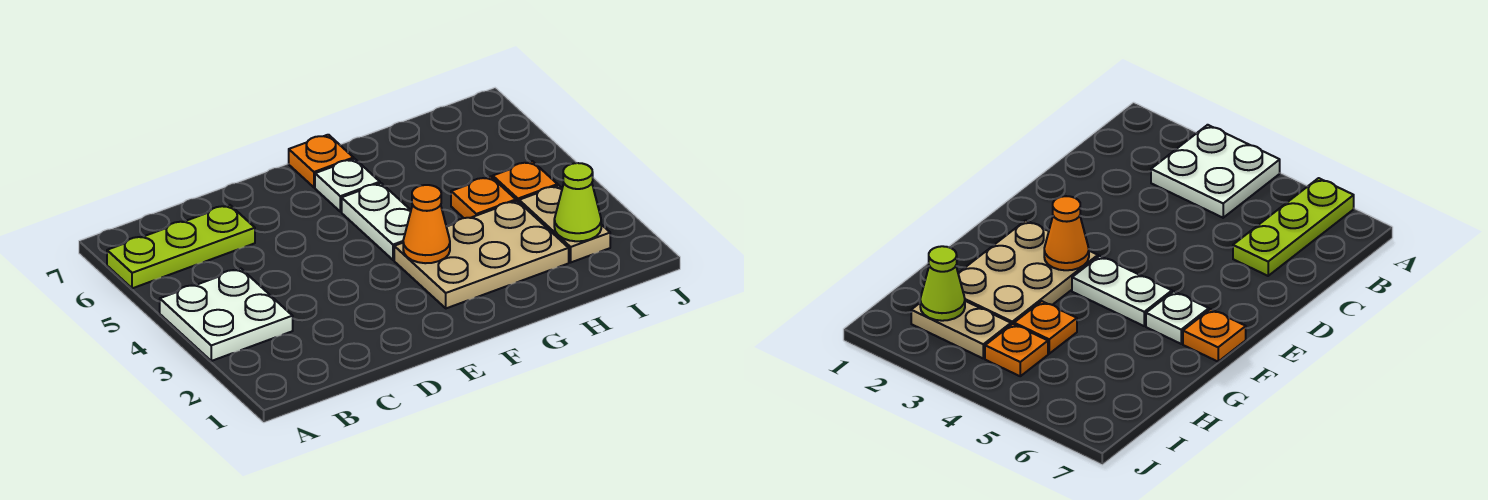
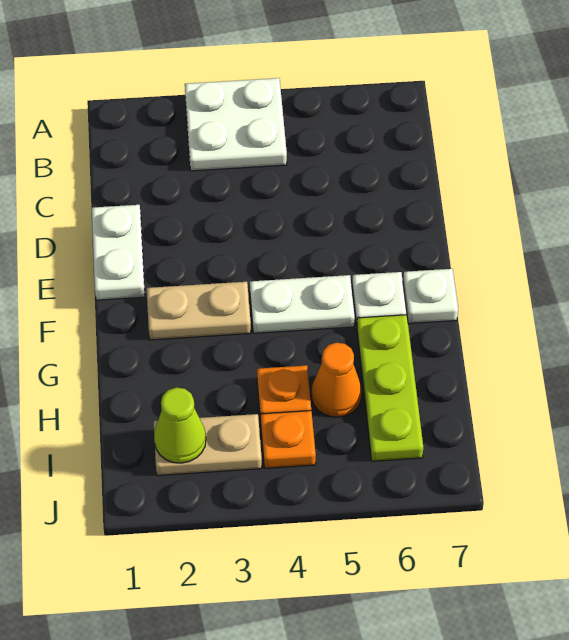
lime 1x3 plate [107,205,255,288] -> lime 1x3 plate moved to [357,315,423,461]
none -> white 1x2 plate [92,205,145,300]
tan 2x3 plate [394,201,569,308] -> tan 1x2 plate [147,282,251,340]
orange 1x1 cone [403,185,450,263] -> orange 1x1 cone moved to [312,343,362,417]
orange 1x1 plate [289,135,354,187] -> white 1x1 plate [403,269,458,324]

